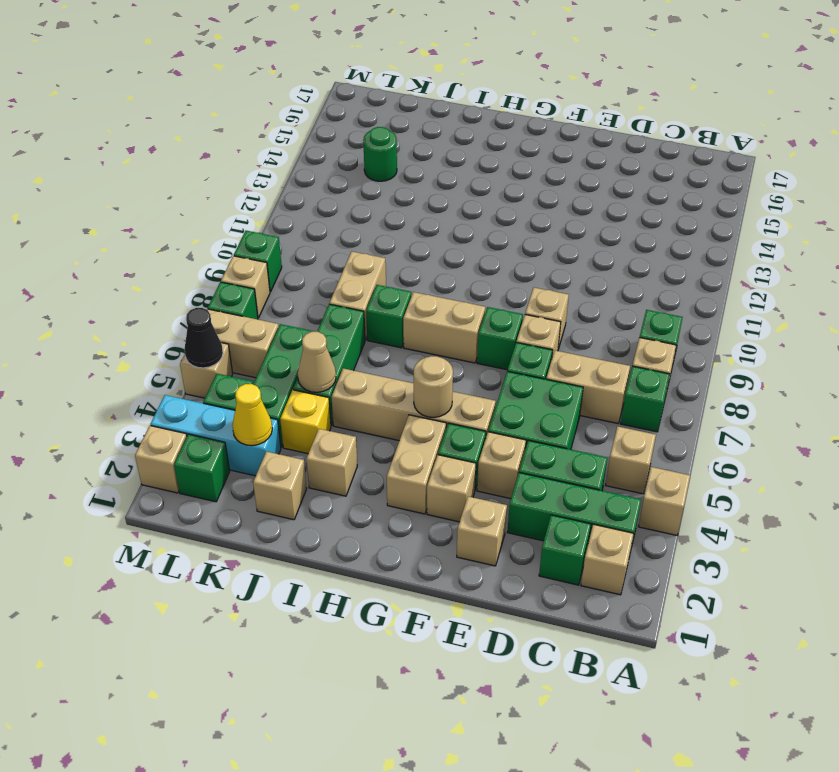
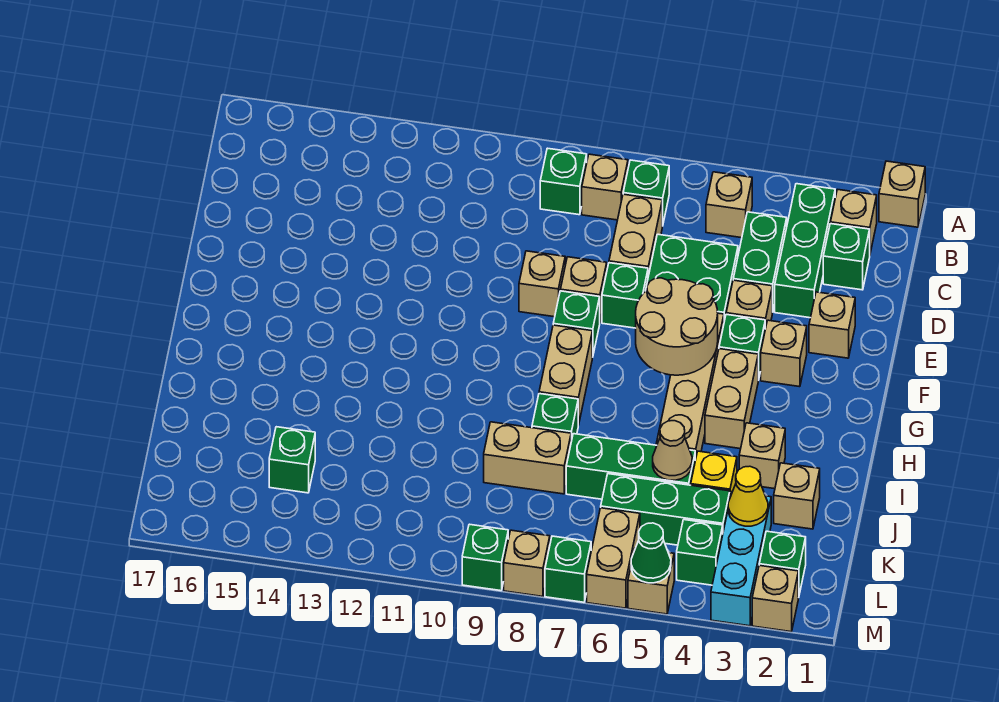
tan 1x1 brick [638,467,690,535] -> tan 1x1 brick moved to [879,161,925,227]
tan 1x2 brick [387,415,446,514] -> tan 1x2 brick turned to [705,349,758,449]
tan 1x1 round brick [414,356,453,417] -> tan 2x2 round brick [636,278,718,375]
green 1x1 round brick [363,127,397,181] -> green 1x1 brick [269,427,315,493]
black 1x1 cone [184,308,223,368] -> green 1x1 cone [631,523,671,583]

